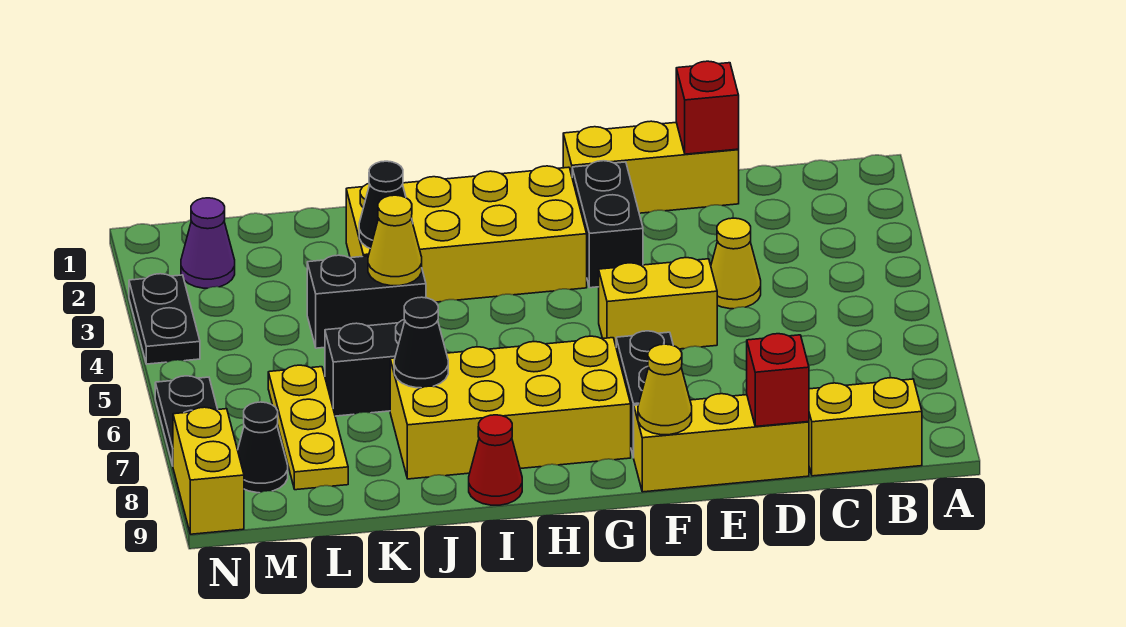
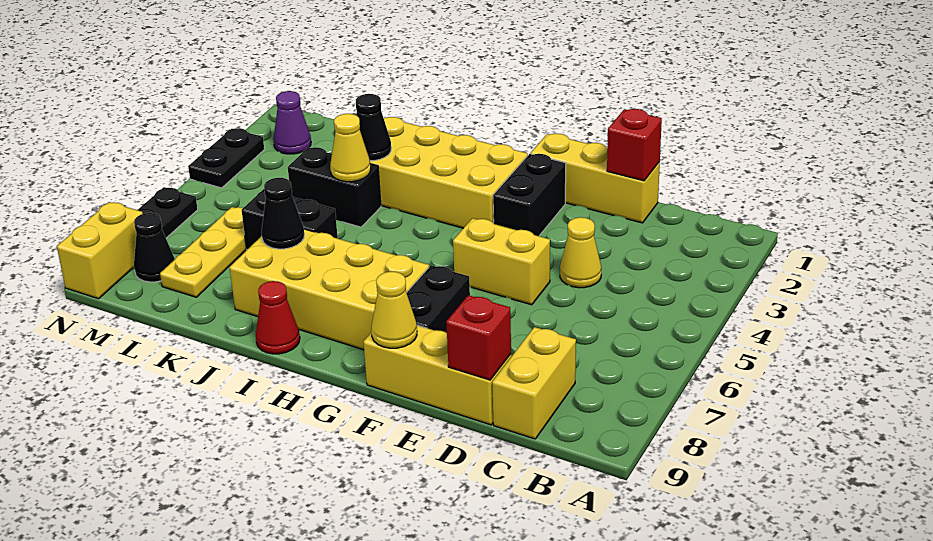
yellow 1x2 brick [809,378,922,476] -> yellow 1x2 brick turned to [492,327,576,439]

